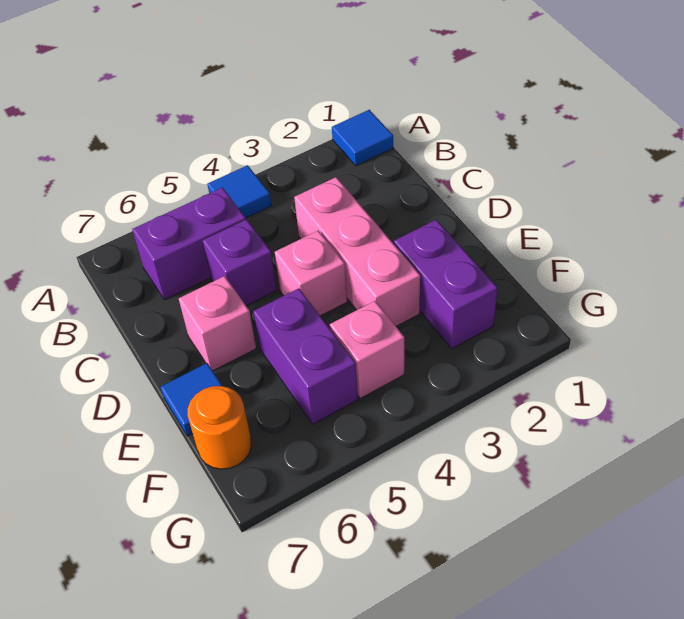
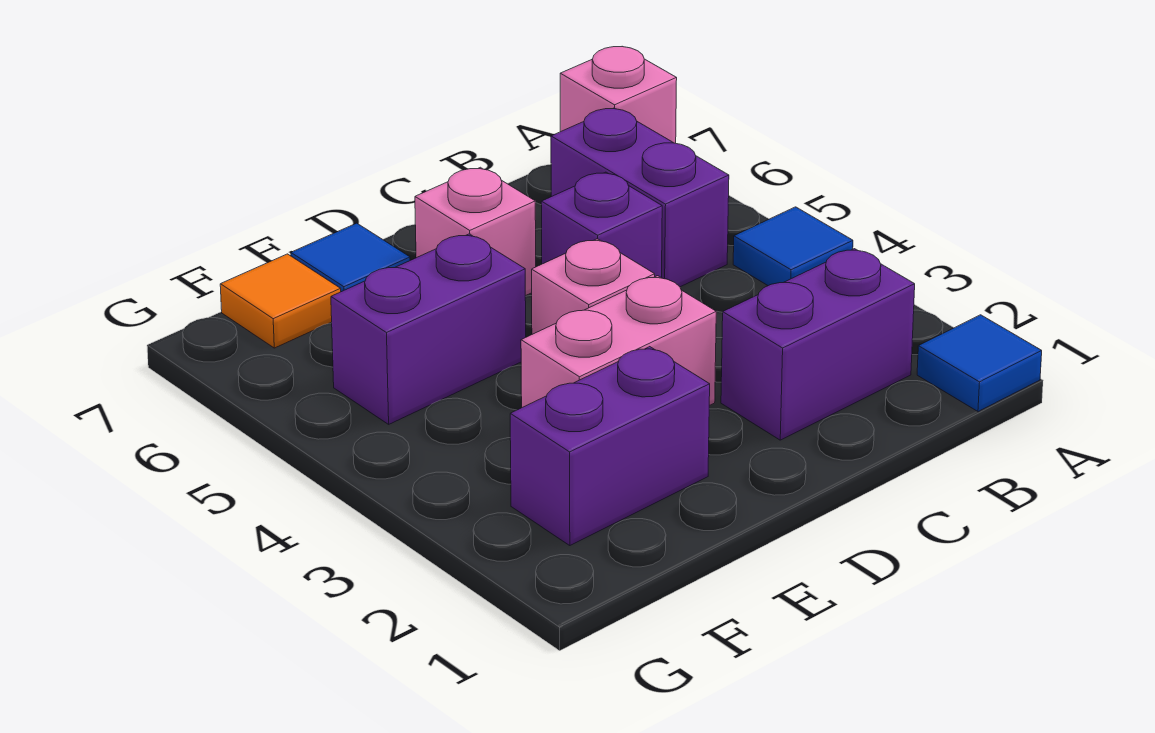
none -> purple 1x2 brick [721,249,915,440]
pink 1x3 brick [294,177,420,326] -> pink 1x2 brick [521,276,716,407]
pink 1x1 brick [330,301,404,398] -> pink 1x1 brick moved to [560,47,677,143]
orange 1x1 round brick [188,386,251,469] -> orange 1x1 tile [220,254,341,348]

